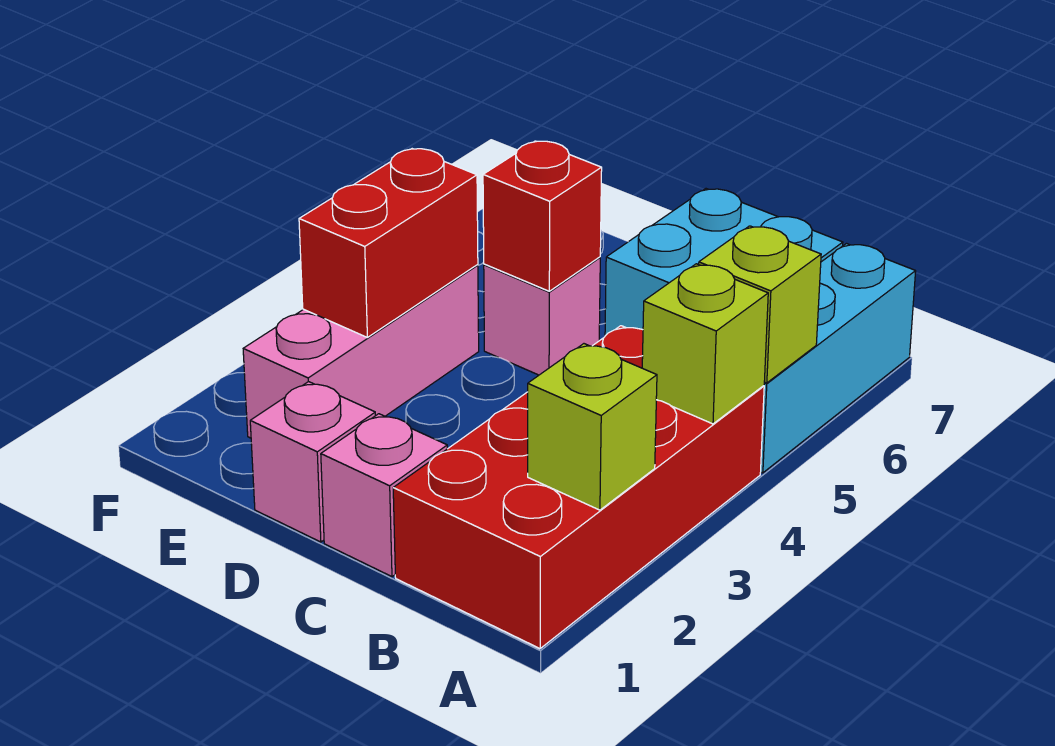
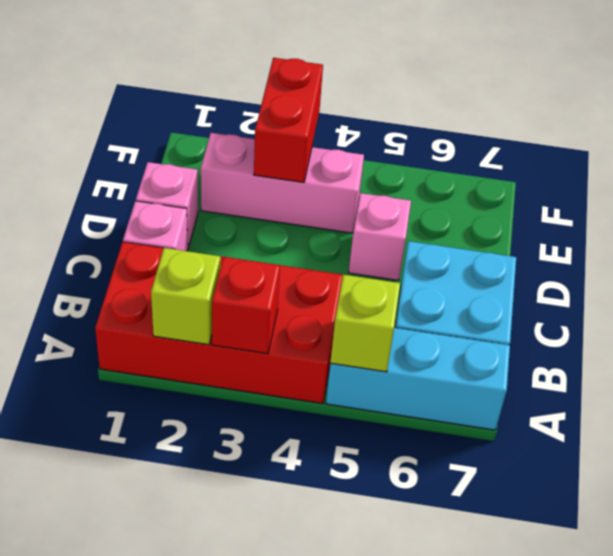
lime 1x1 brick [642,264,768,424] -> none
red 1x1 brick [483,141,602,291] -> red 1x1 brick moved to [212,257,280,354]
red 1x2 brick [299,149,478,337] -> red 1x2 brick turned to [254,58,323,182]

